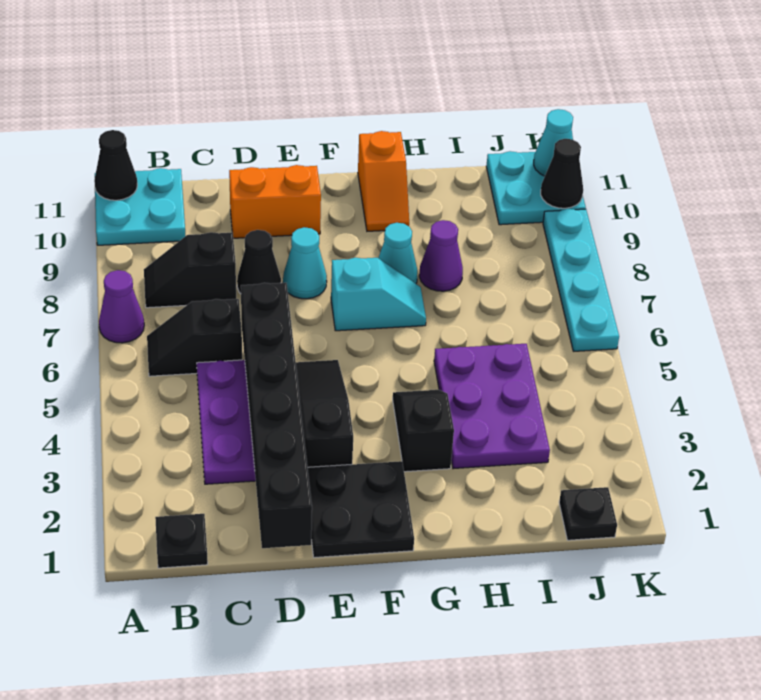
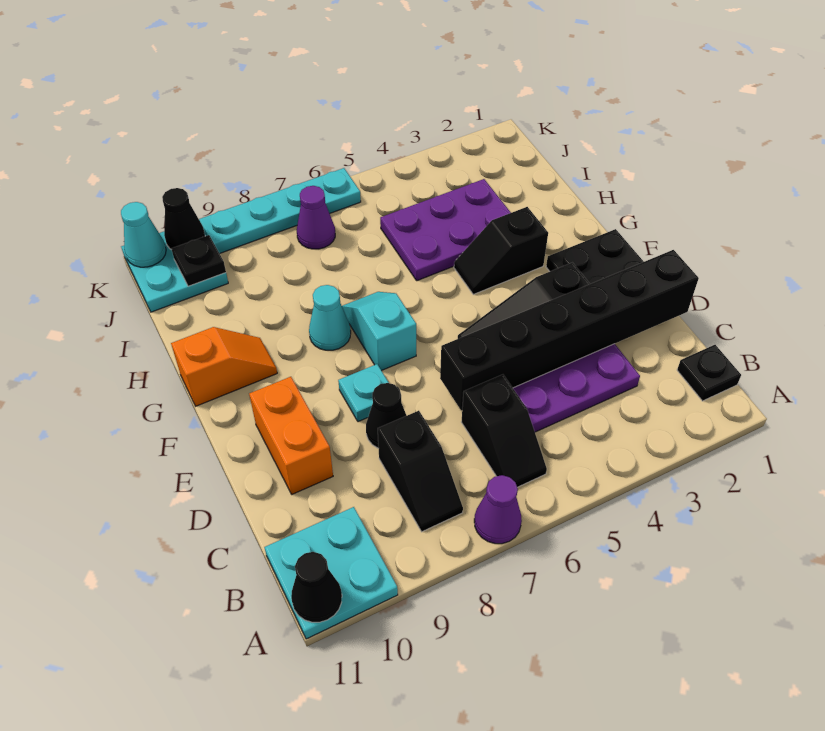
cyan 1x1 cone [283,227,327,299] -> cyan 1x1 plate [338,364,389,422]
purple 1x1 cone [419,220,463,291] -> purple 1x1 cone moved to [297,186,335,249]
black 1x1 plate [559,487,617,540] -> black 1x1 plate moved to [172,235,226,286]

